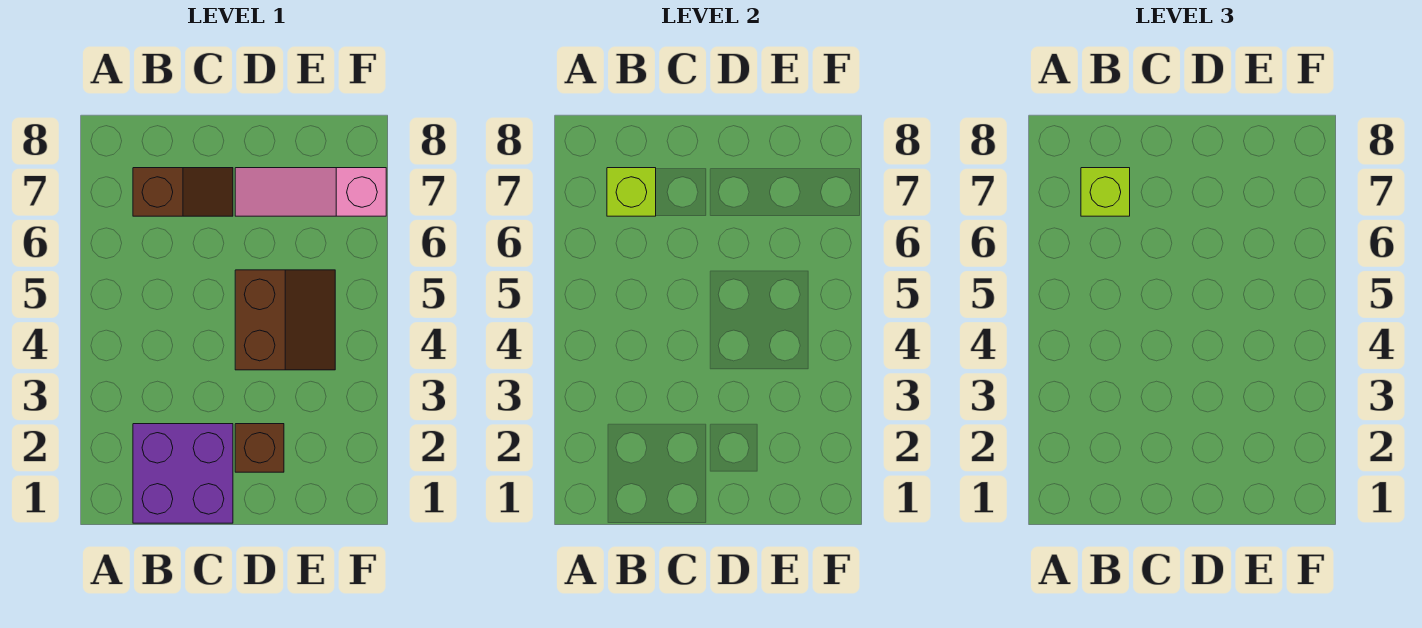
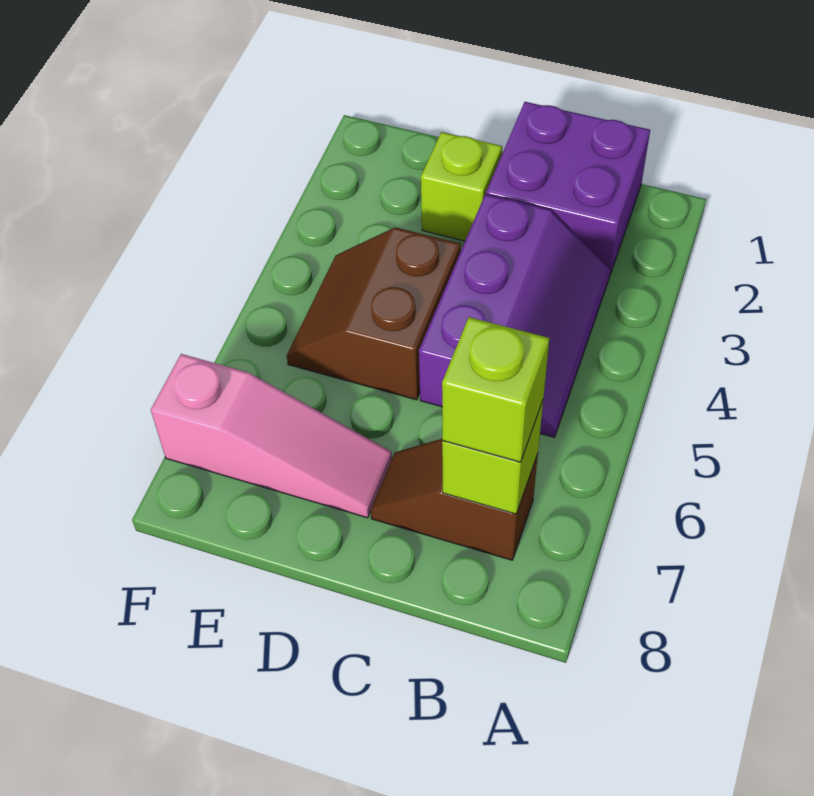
none -> purple 2x3 slope [419,194,610,437]
brown 1x1 brick [235,424,284,472] -> lime 1x1 brick [421,132,502,241]

